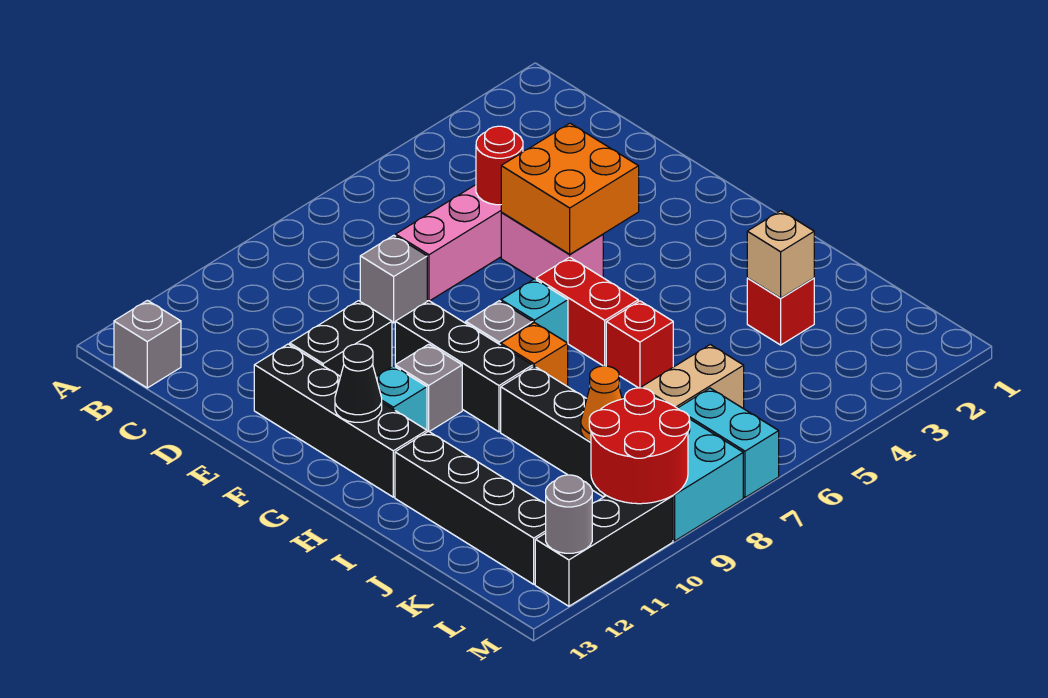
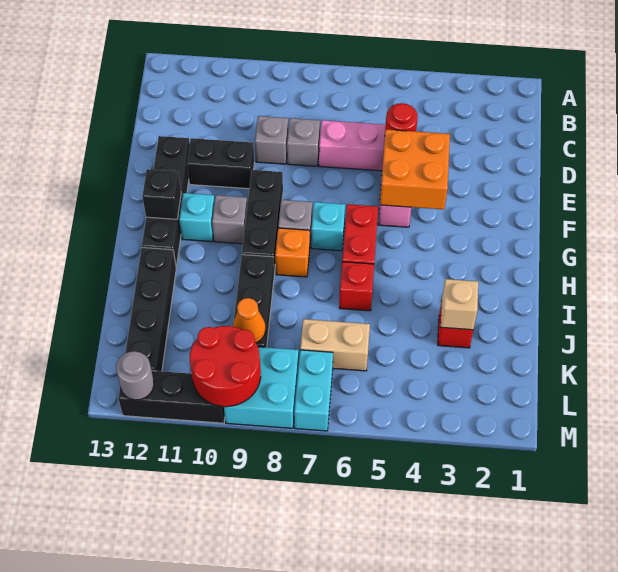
grey 1x1 brick [114,300,181,388] -> grey 1x1 brick moved to [255,116,288,164]
black 1x1 cone [335,344,382,422] -> black 1x1 brick [142,169,181,219]

